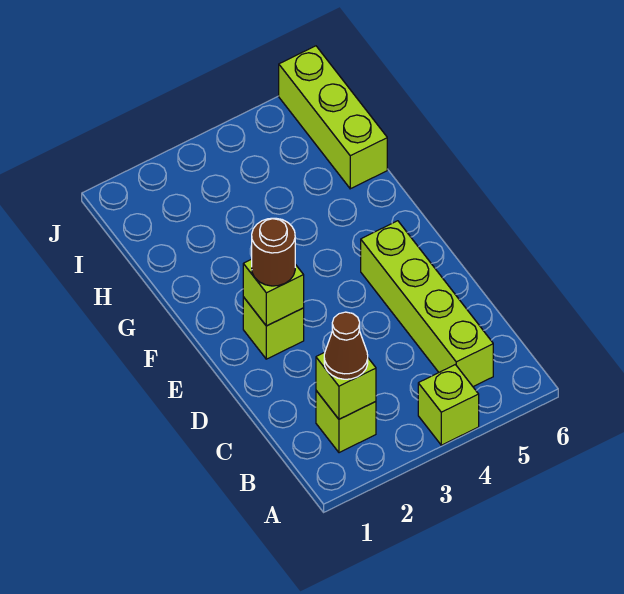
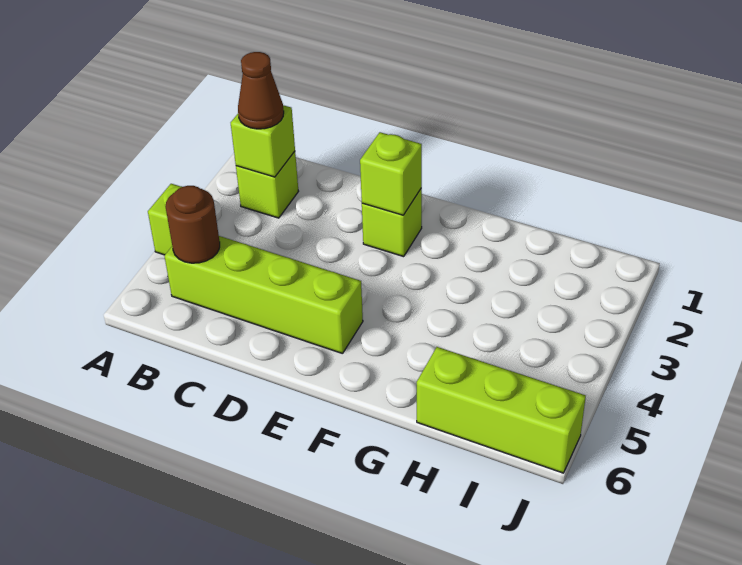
brown 1x1 round brick [252,218,295,286] -> brown 1x1 round brick moved to [166,186,220,263]

